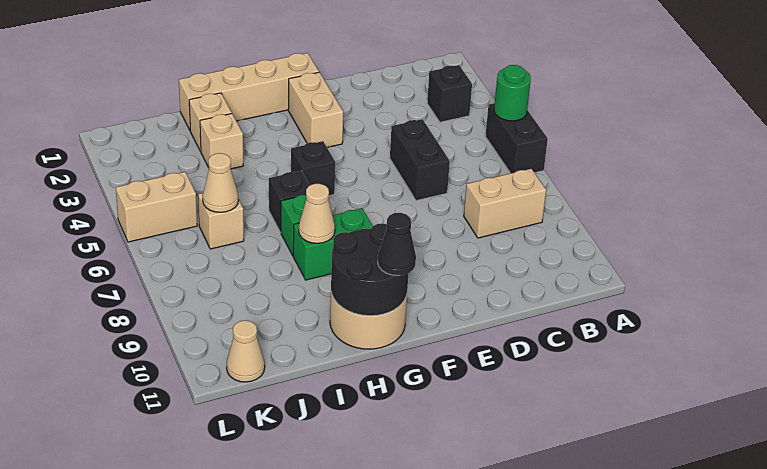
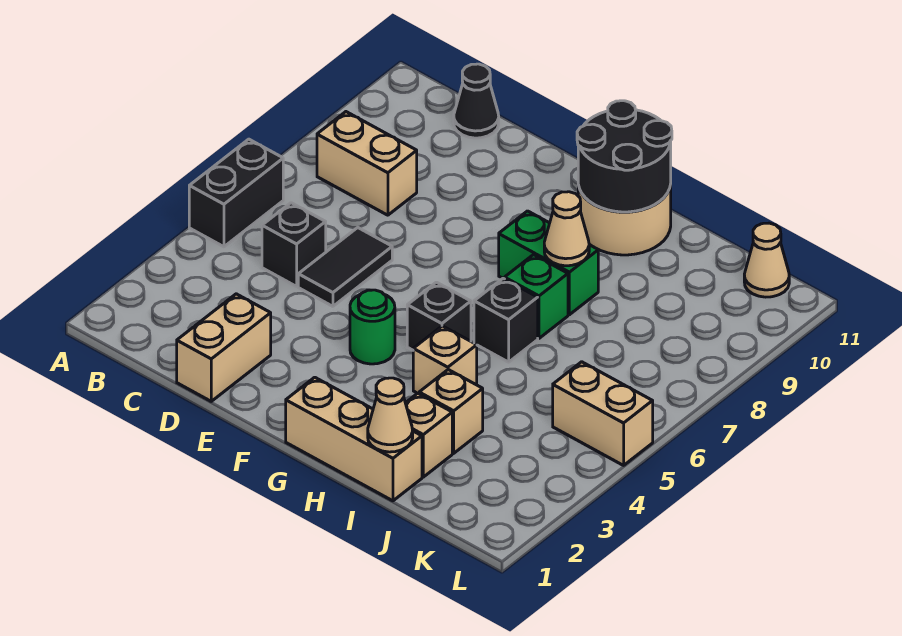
green 1x1 round brick [494,65,531,121] -> green 1x1 round brick moved to [350,290,395,364]
black 1x1 brick [427,65,472,122] -> black 1x1 brick moved to [262,203,326,286]
black 1x2 brick [390,119,450,201] -> black 1x2 tile [298,227,392,306]
tan 1x4 brick [179,53,319,130] -> tan 1x3 brick [286,377,422,501]
tan 1x2 brick [288,72,343,147] -> tan 1x2 brick moved to [177,294,271,401]
black 1x1 cone [378,213,416,276] -> black 1x1 cone moved to [454,64,499,138]
tan 1x1 brick [198,193,244,249] -> tan 1x1 brick moved to [413,326,477,394]
tan 1x1 cone [203,153,239,212] -> tan 1x1 cone moved to [368,378,413,452]

